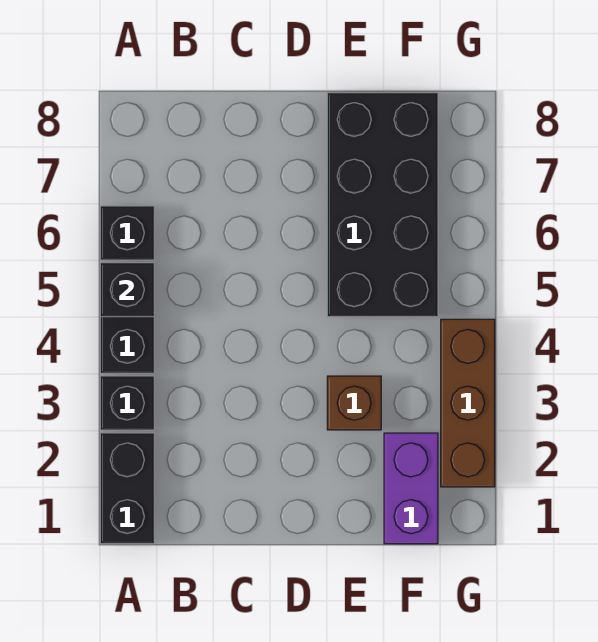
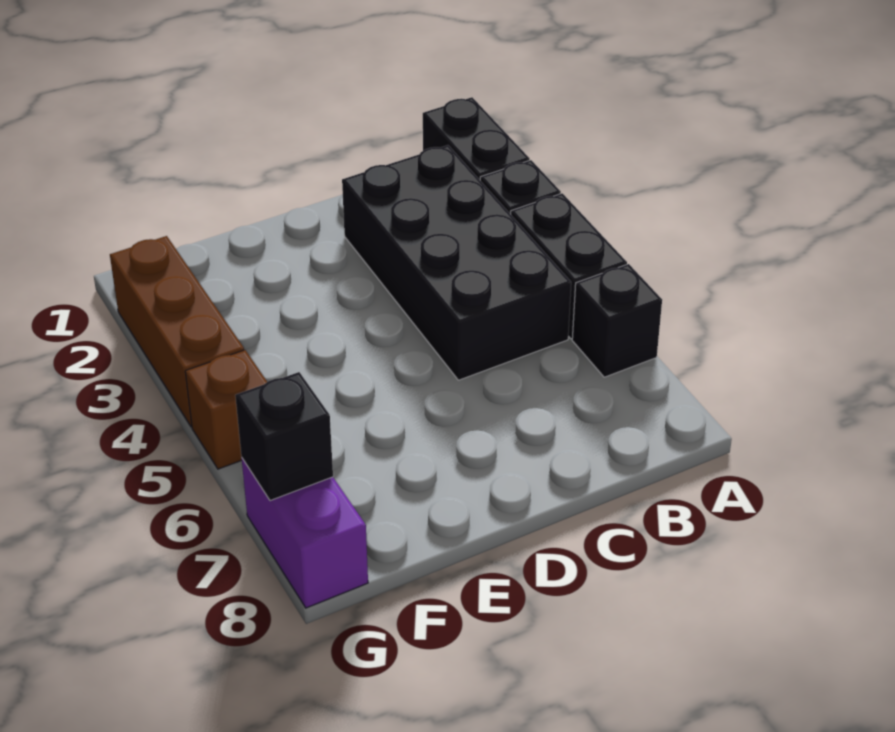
black 1x1 brick [100,263,154,317] -> black 1x1 brick moved to [235,372,333,501]
brown 1x1 brick [327,376,381,430] -> brown 1x1 brick moved to [185,350,267,469]
black 2x4 brick [327,93,438,317] -> black 2x4 brick moved to [342,145,571,380]
purple 1x2 brick [384,433,438,544] -> purple 1x2 brick moved to [242,459,368,608]

